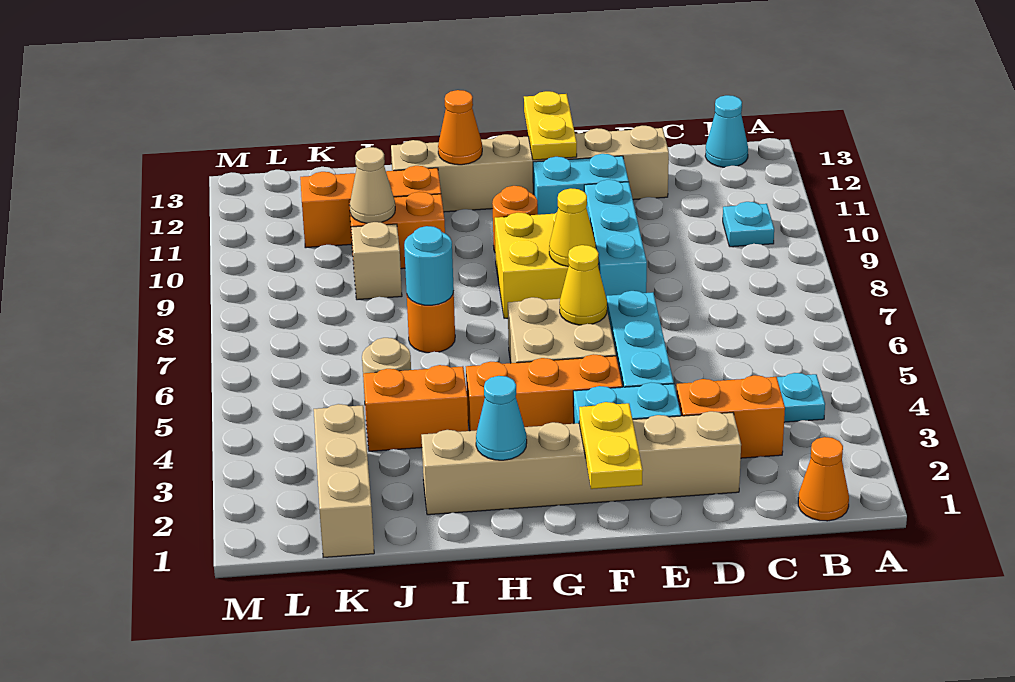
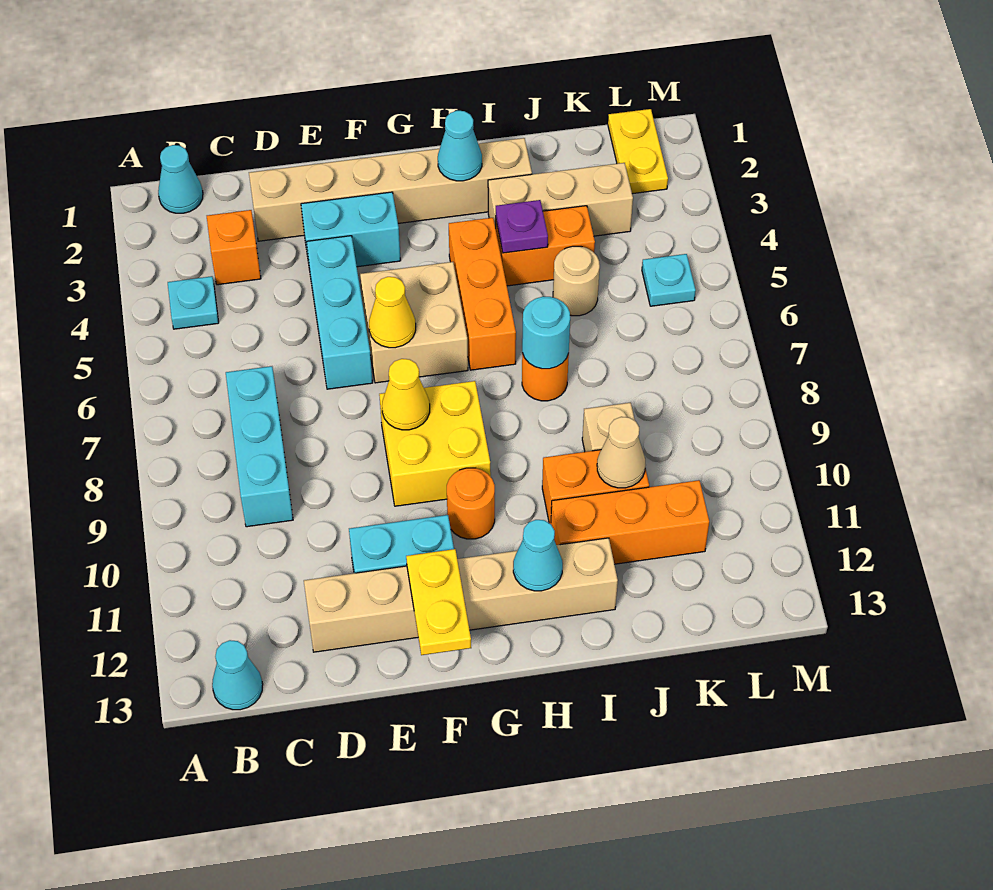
orange 1x1 cone [798,437,849,521] -> cyan 1x1 cone [158,145,203,213]
cyan 1x1 plate [723,202,774,247] -> cyan 1x1 plate moved to [642,254,696,306]
orange 1x2 brick [676,375,785,458] -> orange 1x1 brick [207,210,261,285]
cyan 1x3 brick [584,180,647,299] -> cyan 1x3 brick moved to [226,366,293,527]
yellow 1x2 plate [579,402,643,489] -> yellow 1x2 plate moved to [608,109,668,194]
orange 1x3 brick [466,354,622,431] -> orange 1x3 brick turned to [449,218,516,370]
orange 1x1 cone [438,90,482,165] -> cyan 1x1 cone [513,520,563,591]
none -> purple 1x1 plate [495,200,548,253]
tan 1x3 brick [314,404,374,558] -> tan 1x3 brick turned to [488,163,633,236]

